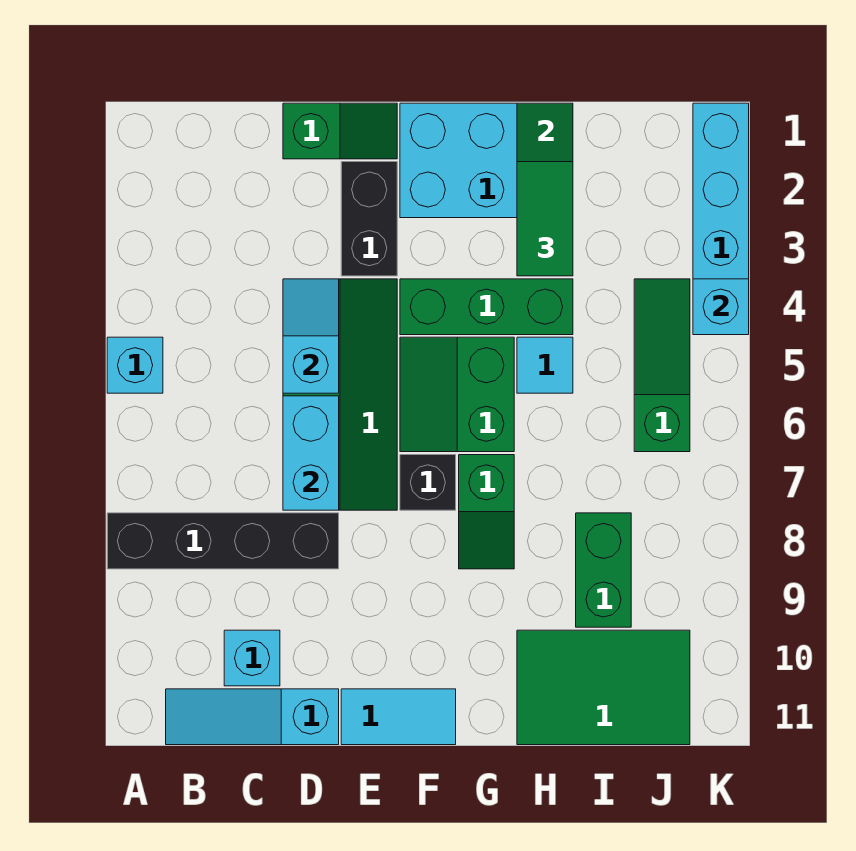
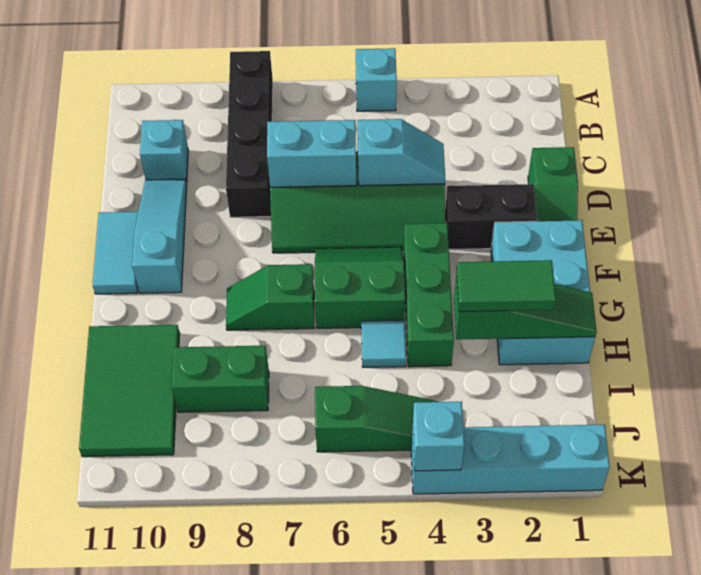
cyan 1x3 slope [166,689,339,745] -> cyan 1x3 slope moved to [132,179,187,293]
black 1x1 brick [400,455,456,510] -> none

